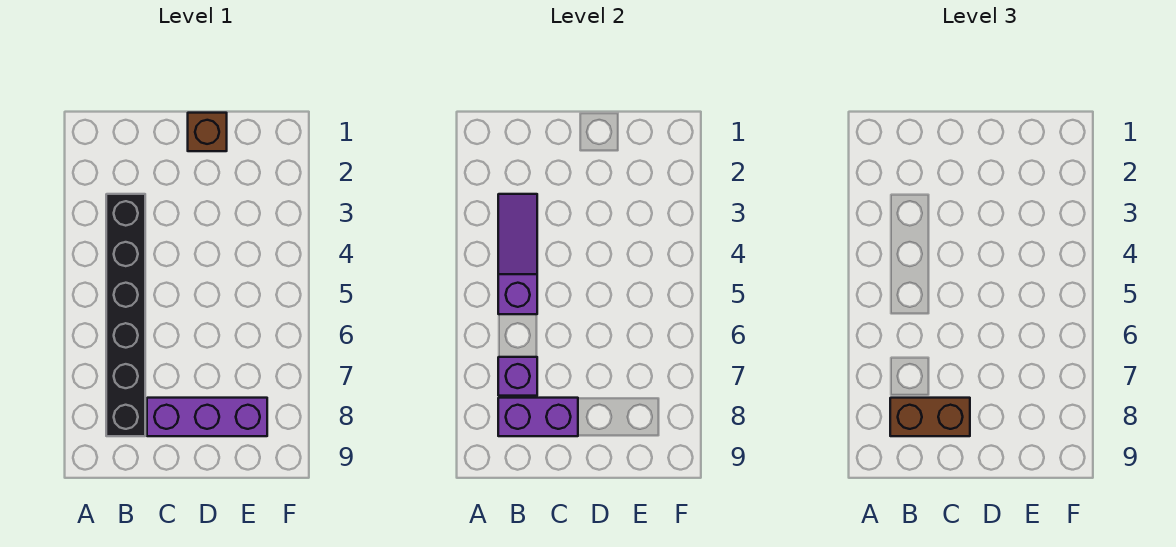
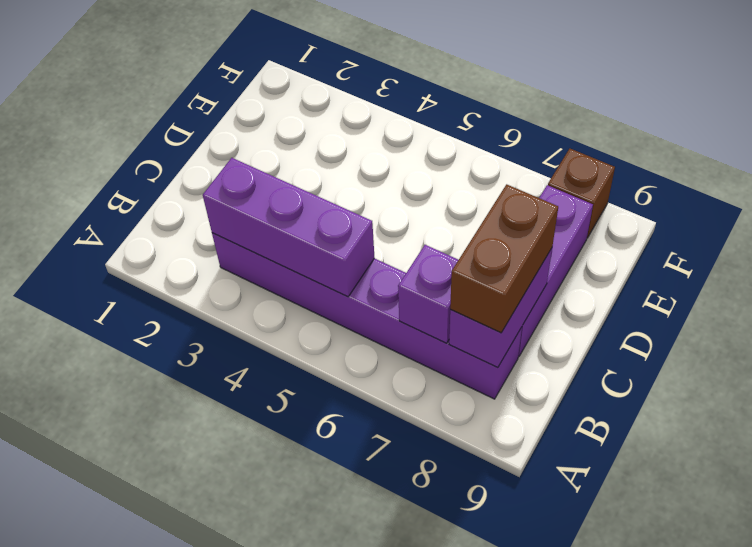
black 1x6 brick [106,194,145,436] -> purple 1x6 brick [212,233,522,399]
purple 1x3 slope [498,194,537,314] -> purple 1x3 brick [203,158,375,297]
brown 1x1 brick [188,113,227,151] -> brown 1x1 brick moved to [548,149,615,238]

